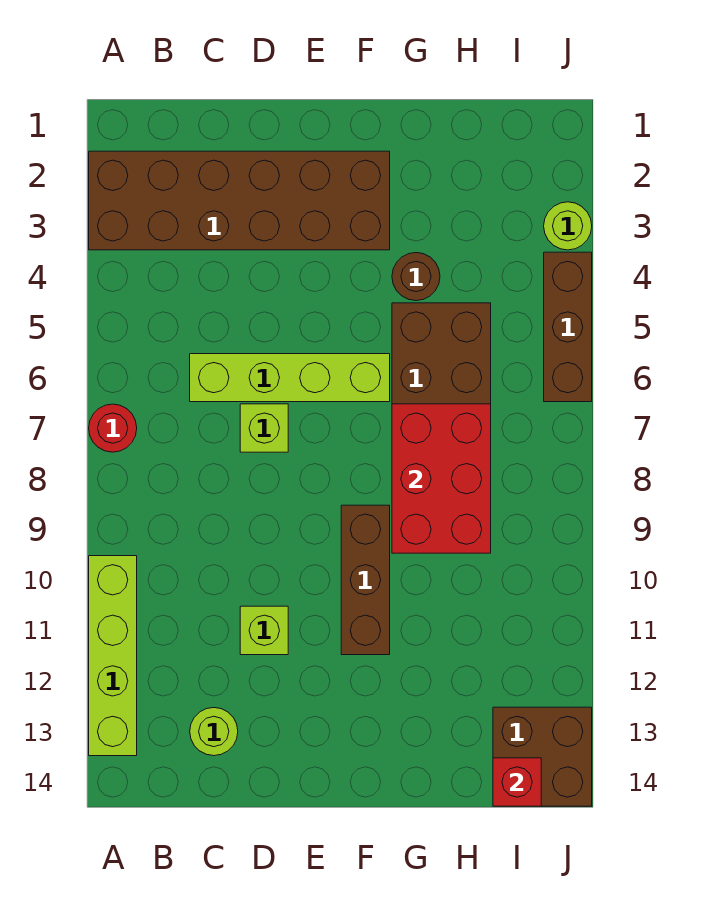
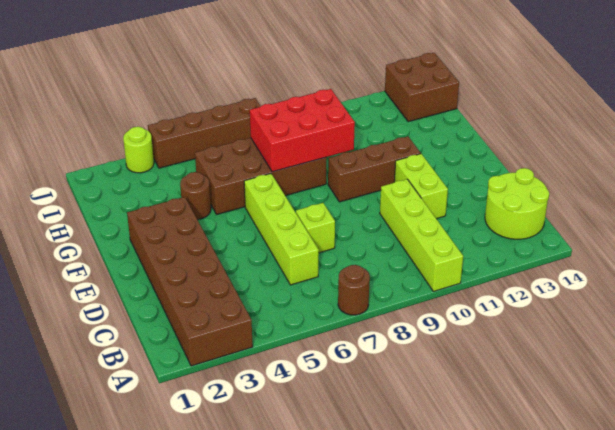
red 1x1 round brick [89,404,137,452] -> brown 1x1 round brick [338,265,370,315]
lime 1x4 brick [89,556,137,756] -> lime 1x4 brick turned to [380,179,463,291]
lime 1x1 round brick [190,708,238,756] -> lime 2x2 round brick [485,168,549,239]
lime 1x1 brick [240,606,288,655] -> lime 1x2 brick [394,154,448,219]
red 1x1 brick [493,758,541,806] -> none
brown 1x3 brick [544,252,592,402] -> brown 1x4 brick [148,98,261,168]

